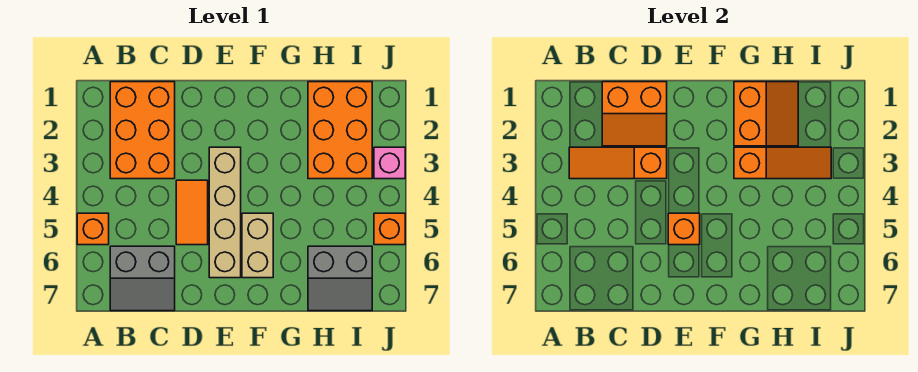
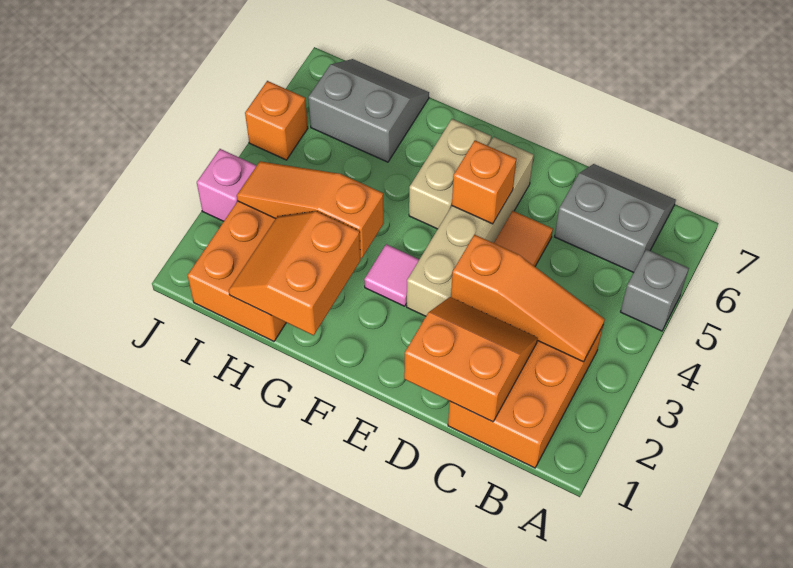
orange 1x1 brick [77,213,109,245] -> grey 1x1 brick [621,249,689,331]
none -> pink 1x1 tile [364,244,419,306]

